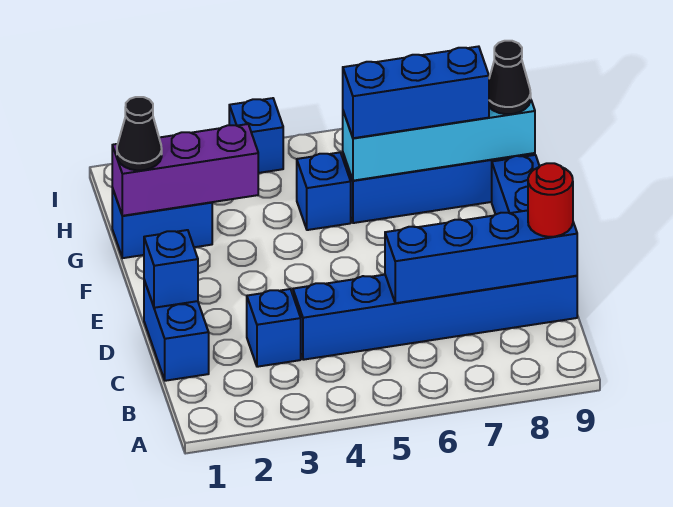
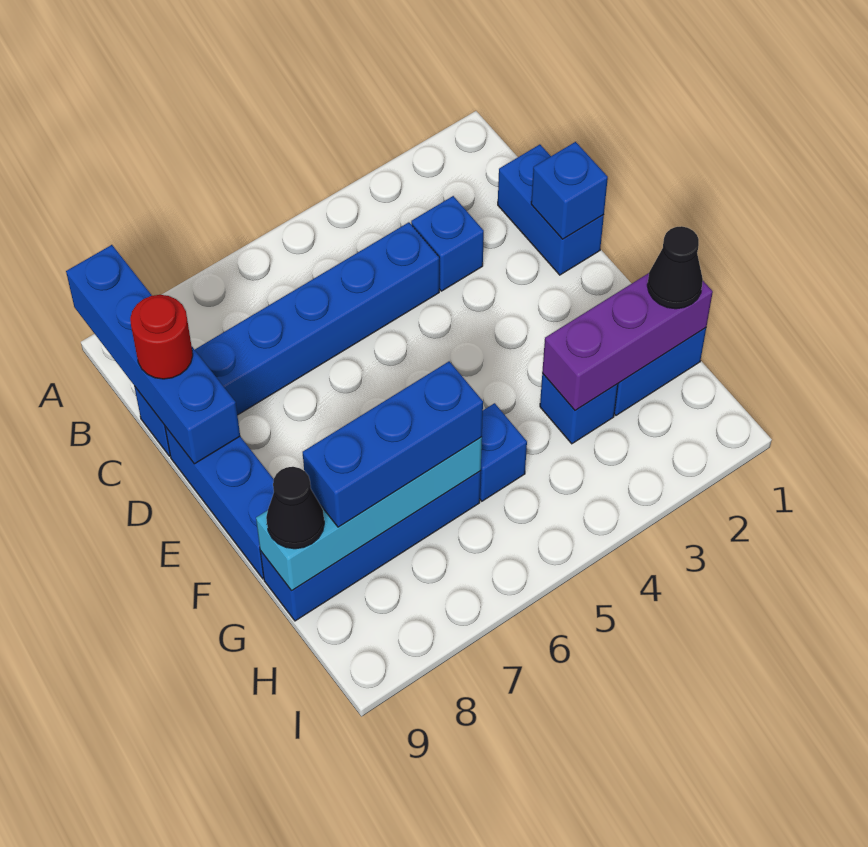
blue 1x4 brick [385,210,577,303] -> blue 1x4 brick turned to [66,245,240,464]
blue 1x1 brick [229,98,283,173] -> blue 1x1 brick moved to [540,373,618,444]

